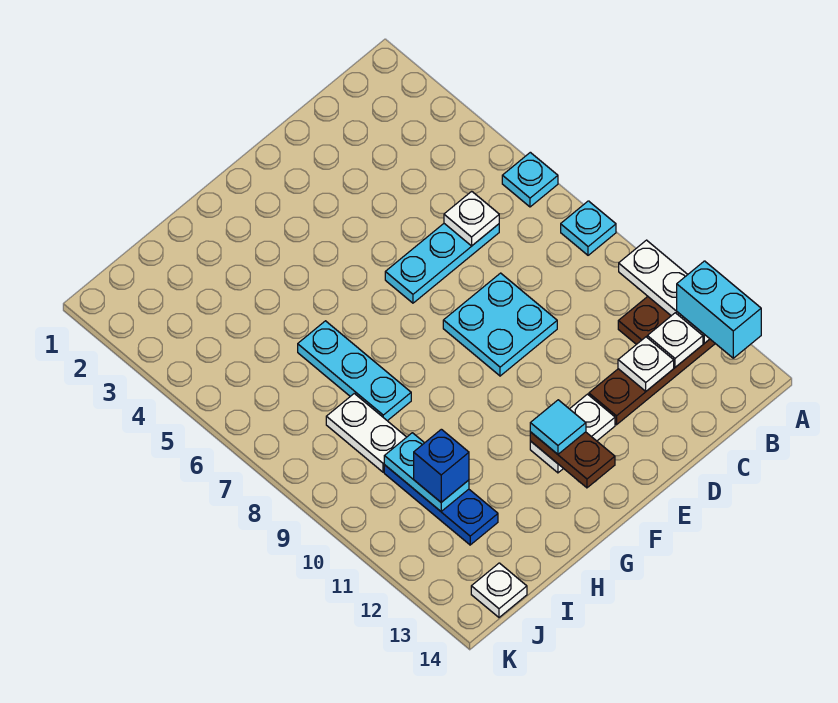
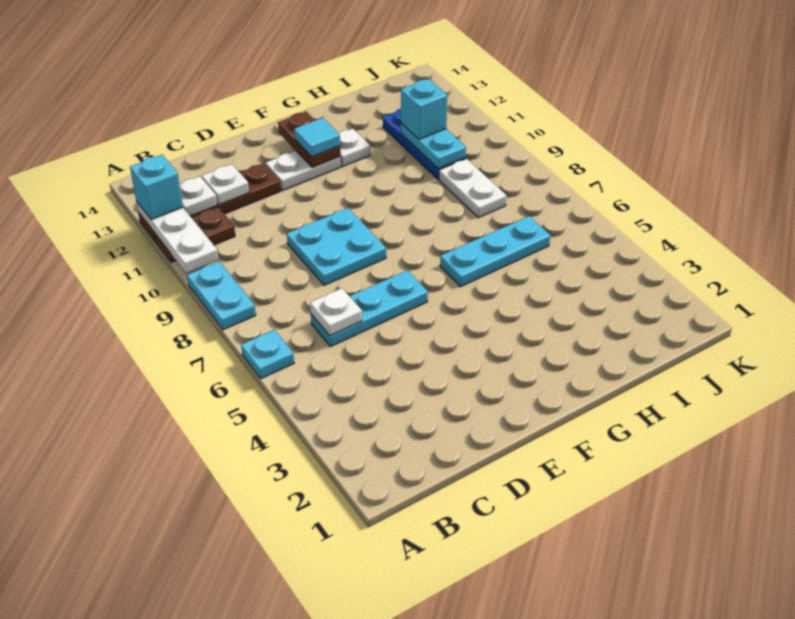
cyan 1x1 plate [561,201,616,255] -> cyan 1x2 plate [187,262,256,330]
cyan 1x2 brick [677,261,761,358] -> cyan 1x1 brick [130,155,183,220]
cyan 1x3 plate [298,321,411,421] -> cyan 1x3 plate turned to [440,216,550,287]
blue 1x1 brick [414,429,469,502] -> cyan 1x1 brick [401,79,447,139]
white 1x1 plate [471,563,527,617] -> white 1x1 plate moved to [339,129,370,166]

